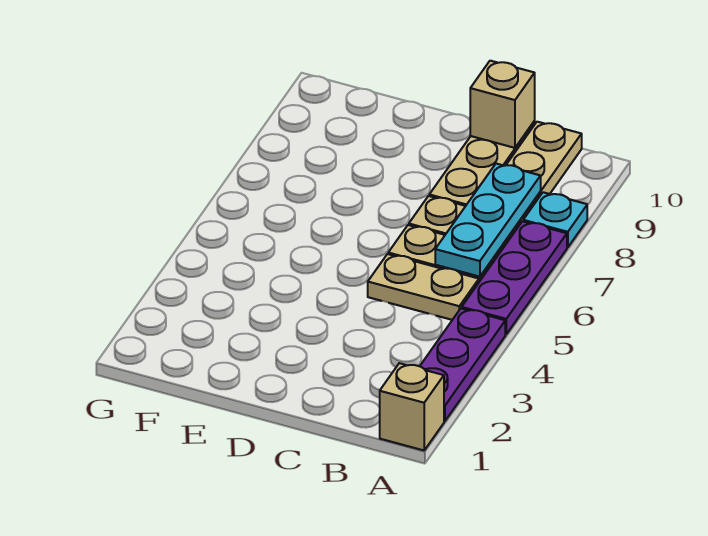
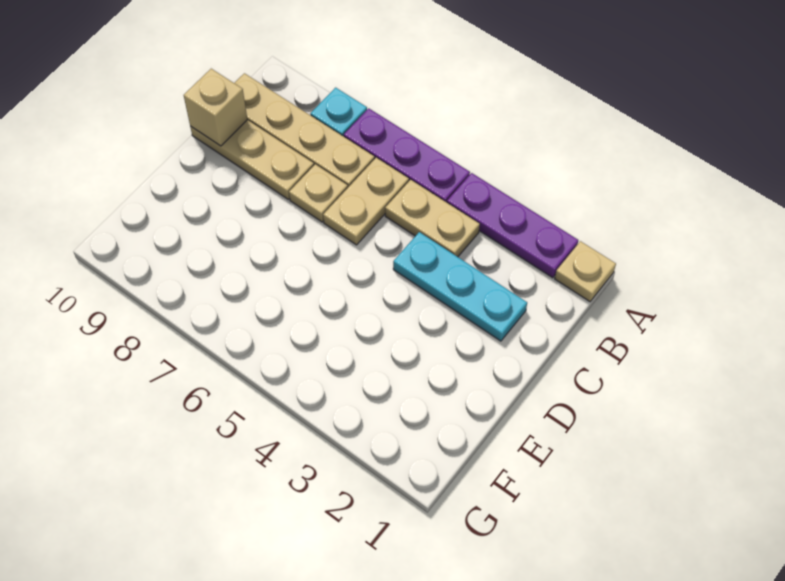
tan 1x1 brick [380,363,444,450] -> tan 1x1 plate [555,241,616,301]
tan 1x2 plate [368,254,479,320] -> tan 1x2 plate turned to [385,180,480,257]
cyan 1x3 plate [435,164,541,277] -> cyan 1x3 plate moved to [393,232,527,341]

